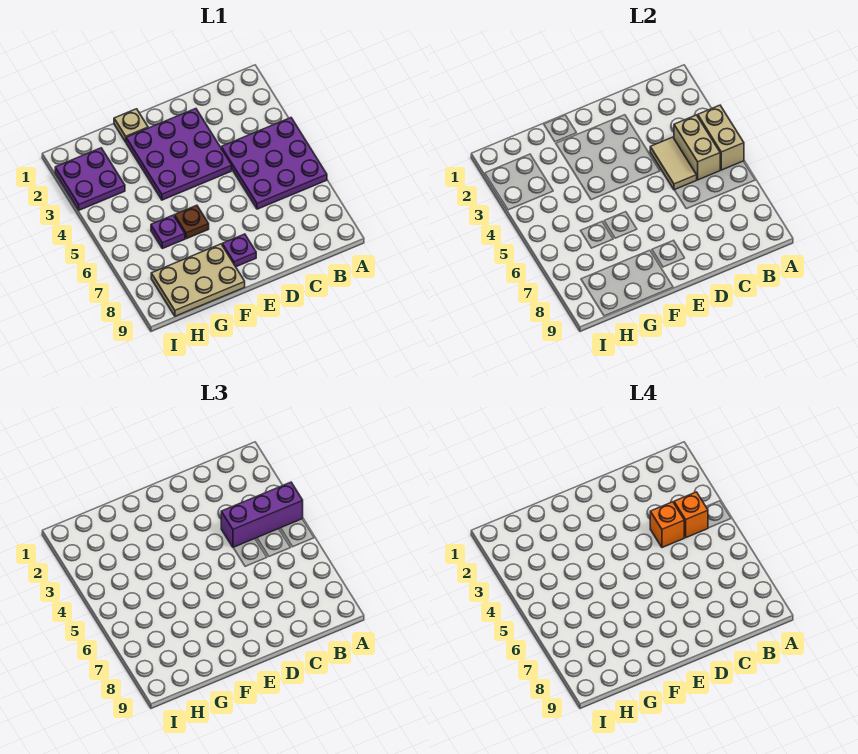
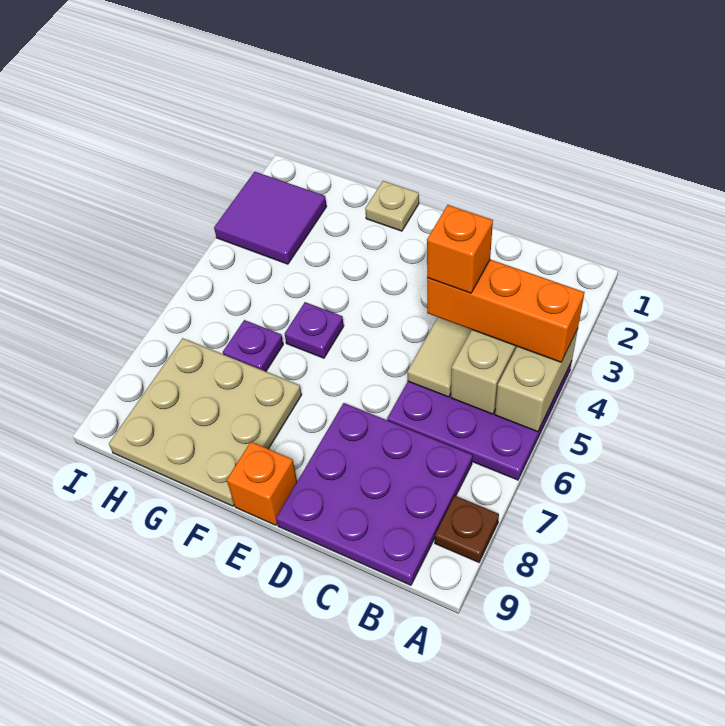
purple 1x3 brick [221,482,303,548] -> orange 1x3 brick [427,259,585,362]
orange 1x1 brick [674,492,708,538] -> orange 1x1 brick moved to [227,442,297,525]
purple 3x3 plate [126,109,232,200] -> purple 3x3 plate moved to [276,403,473,585]
purple 1x1 plate [222,234,256,267] -> purple 1x1 plate moved to [285,302,344,358]
brown 1x1 plate [175,205,209,239] -> brown 1x1 plate moved to [435,496,499,562]
tan 2x3 plate [151,244,245,316] -> tan 3x3 plate [109,338,302,506]
purple 2x2 plate [55,148,125,210] -> purple 2x2 tile [214,172,326,264]

